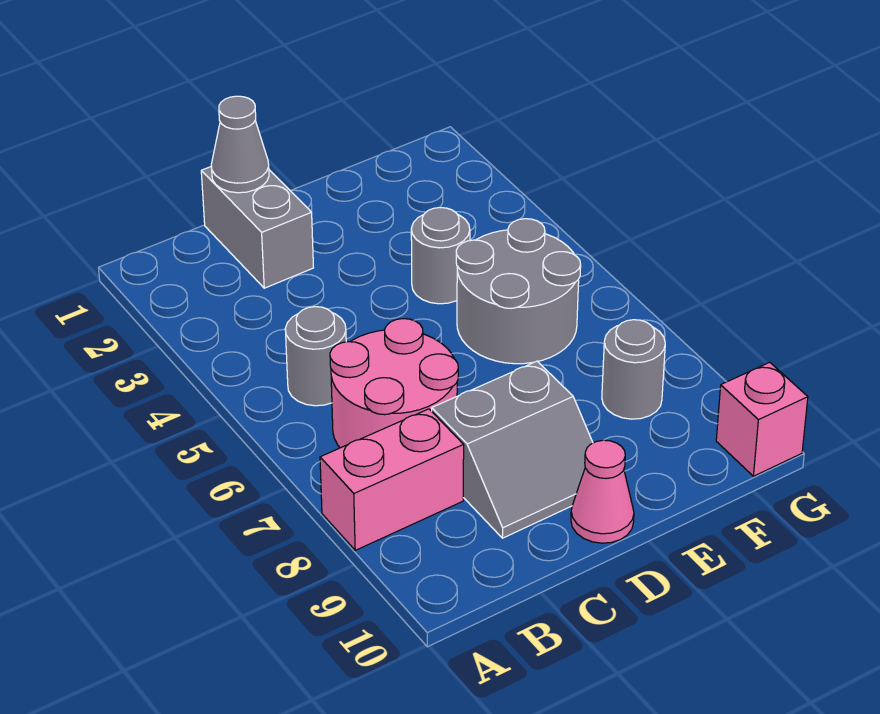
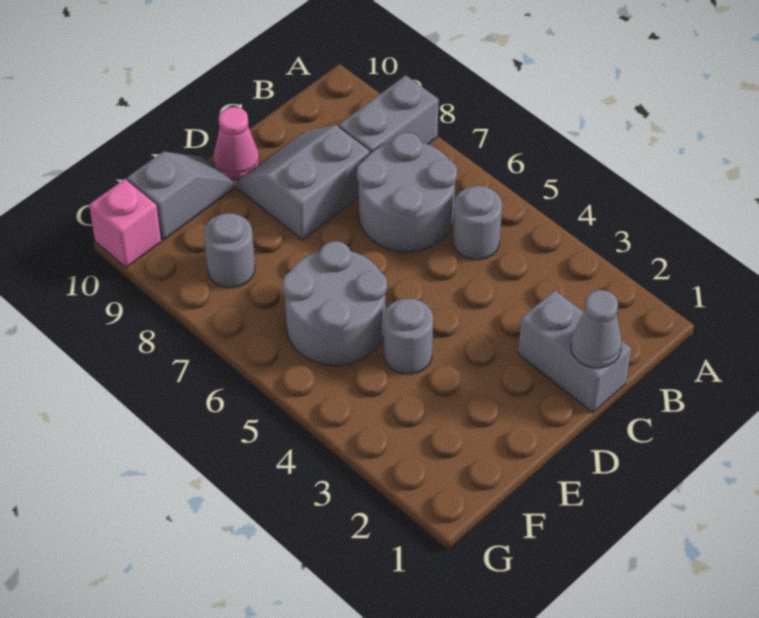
pink 1x2 brick [320,409,464,550] -> grey 1x2 brick [339,75,439,153]
pink 2x2 round brick [330,319,458,448] -> grey 2x2 round brick [357,133,457,252]
none -> grey 1x2 slope [127,151,234,240]

